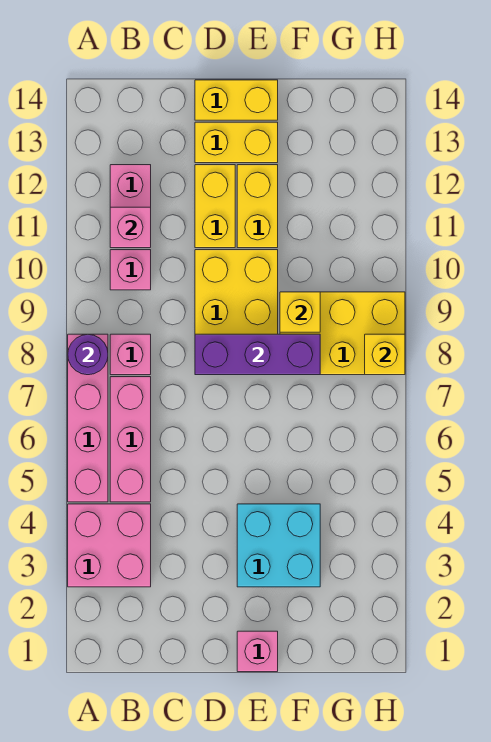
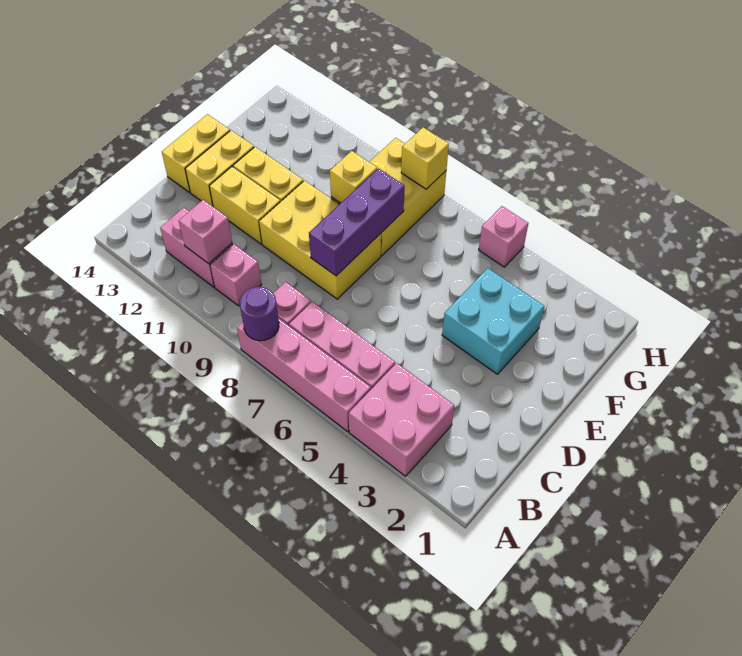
pink 1x1 brick [237,631,278,672] -> pink 1x1 brick moved to [479,206,528,267]

